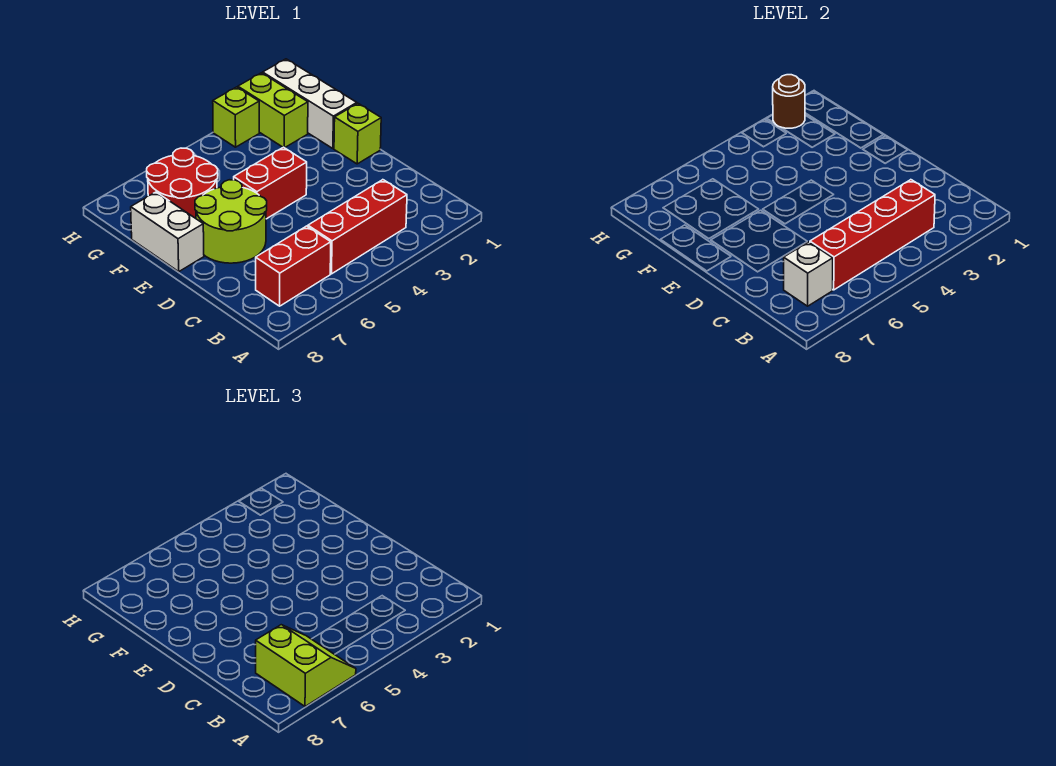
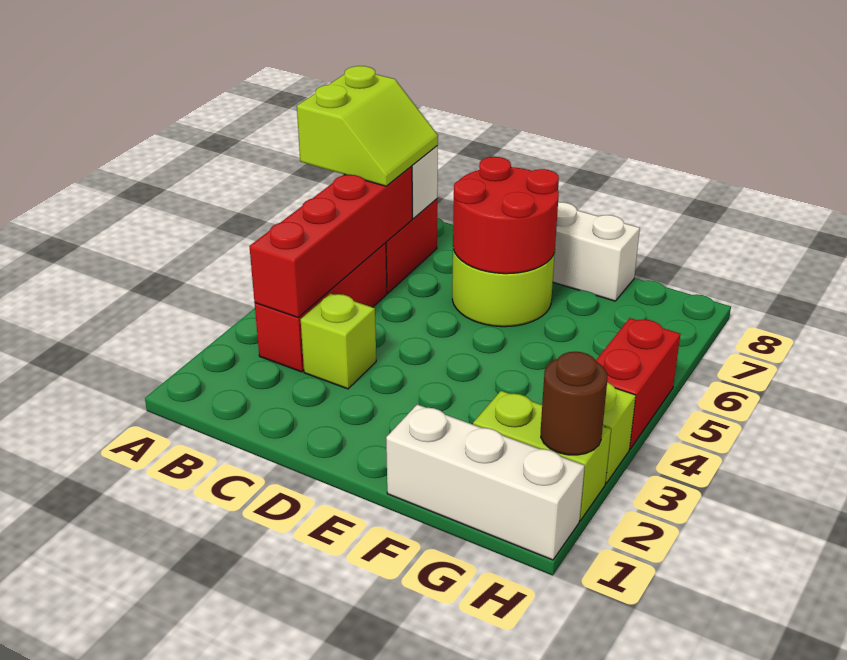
lime 2x2 slope [256,625,356,706] -> lime 2x2 slope turned to [297,66,438,186]
lime 1x1 brick [334,103,381,164] -> lime 1x1 brick moved to [301,293,376,389]
red 1x2 brick [234,147,307,219] -> red 1x2 brick moved to [596,318,681,449]
red 2x2 round brick [147,148,218,218] -> red 2x2 round brick moved to [453,157,559,274]

